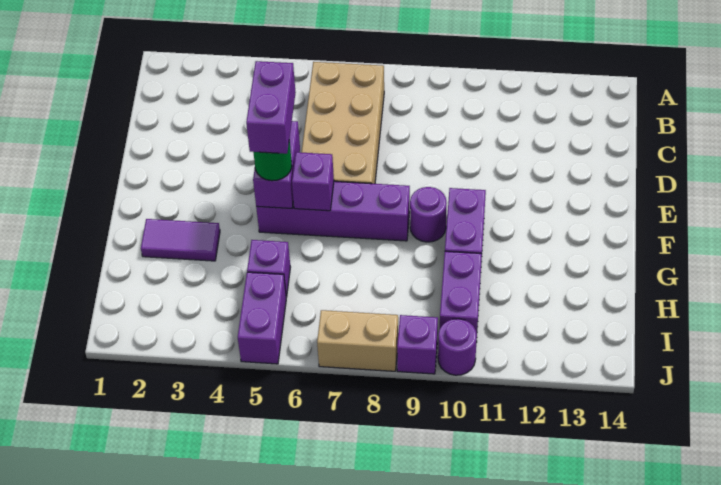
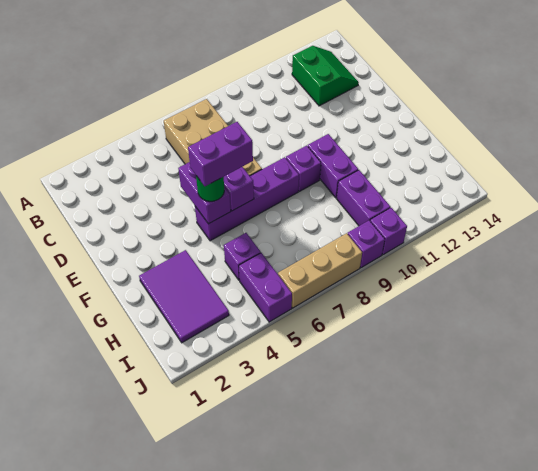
none -> green 2x2 slope [292,46,359,106]
purple 1x2 brick [246,61,296,154] -> purple 1x2 brick turned to [188,122,253,186]
purple 1x1 round brick [410,187,446,242] -> purple 1x1 brick [286,146,321,191]
purple 1x2 tile [141,219,220,261] -> purple 2x3 tile [139,250,229,343]
tan 1x2 brick [317,310,398,371] -> tan 1x3 brick [278,233,362,308]
purple 1x1 round brick [438,319,477,375] -> purple 1x1 brick [370,208,407,255]

